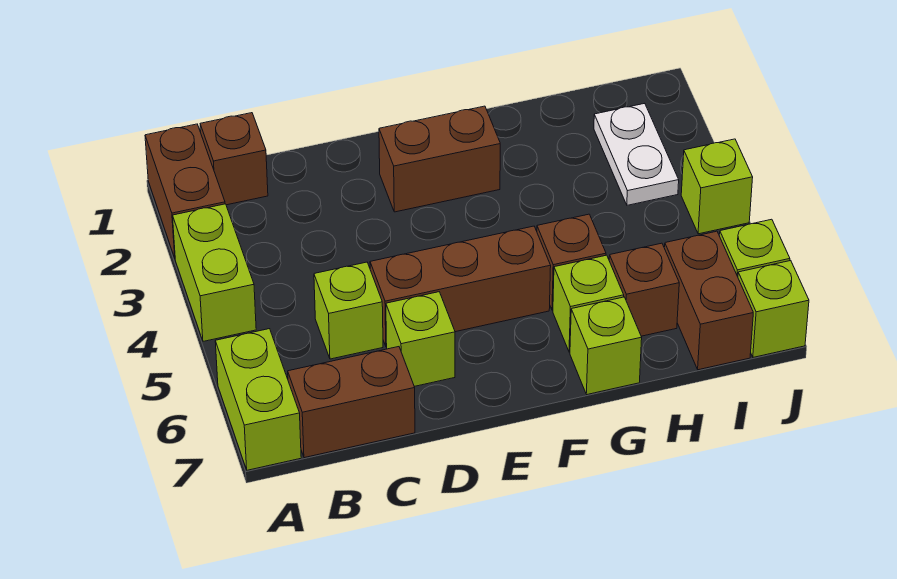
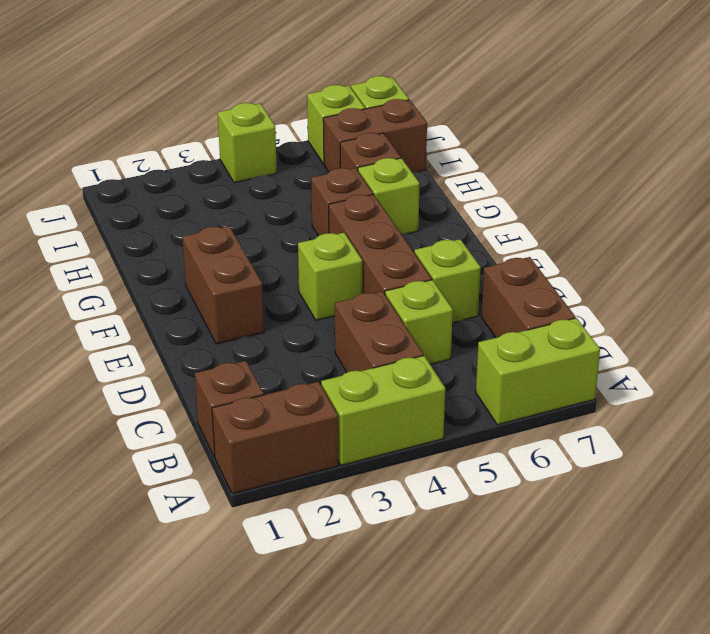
none -> brown 1x2 brick [335,292,423,372]
lime 1x1 brick [570,297,642,394] -> lime 1x1 brick moved to [298,233,362,320]
white 1x2 plate [594,103,679,205] -> none

